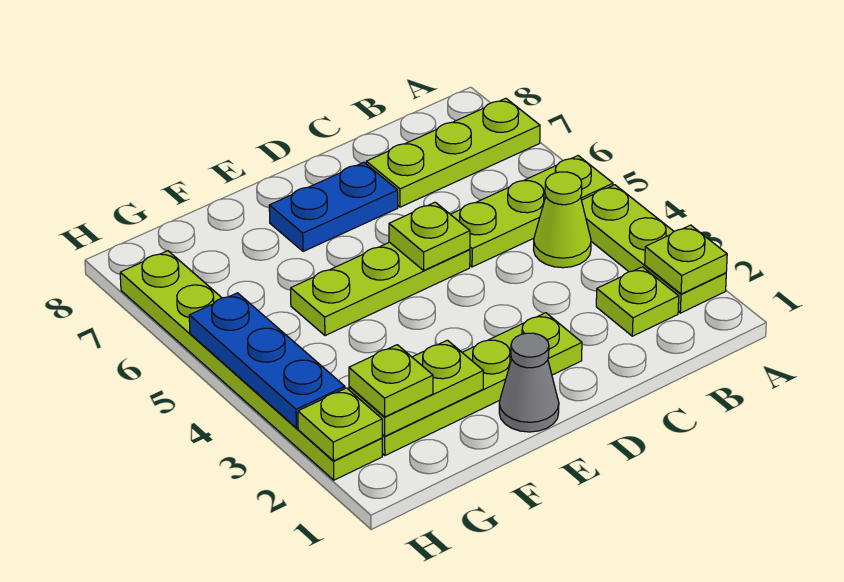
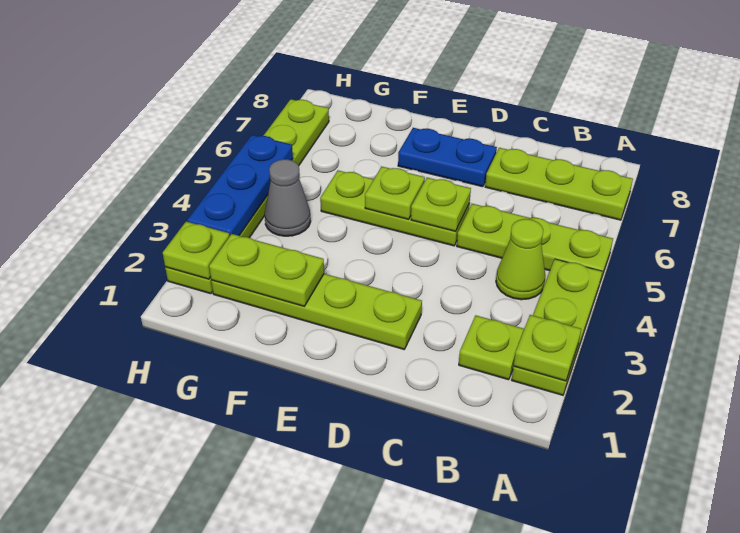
grey 1x1 cone [499,333,559,432] -> grey 1x1 cone moved to [265,159,311,236]
lime 1x1 plate [349,345,433,417] -> lime 1x1 plate moved to [365,167,425,219]

